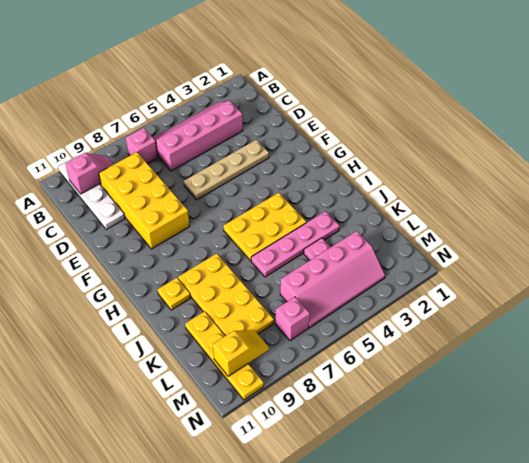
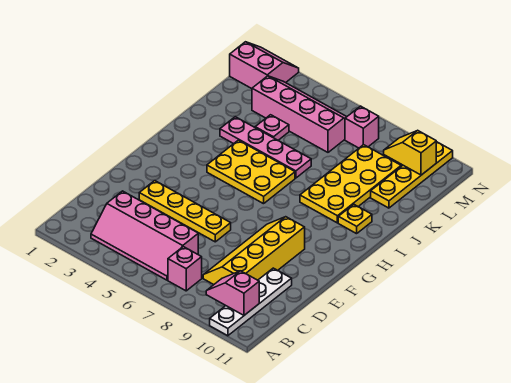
yellow 2x4 brick [99,152,190,249] -> yellow 2x4 slope [203,217,305,285]
tan 1x4 plate [184,140,269,200] -> yellow 1x4 plate [139,181,231,242]
none -> pink 2x2 slope [230,42,299,89]

